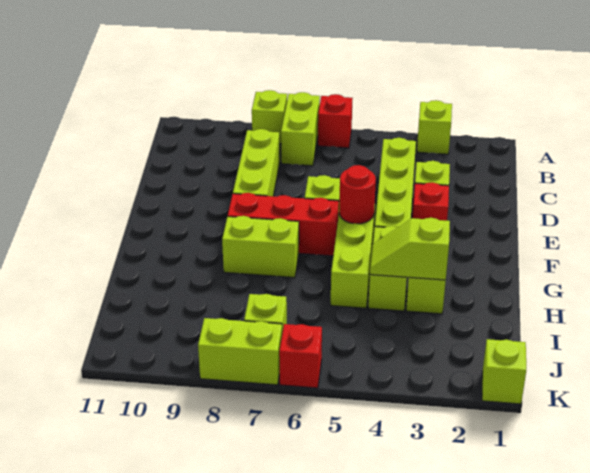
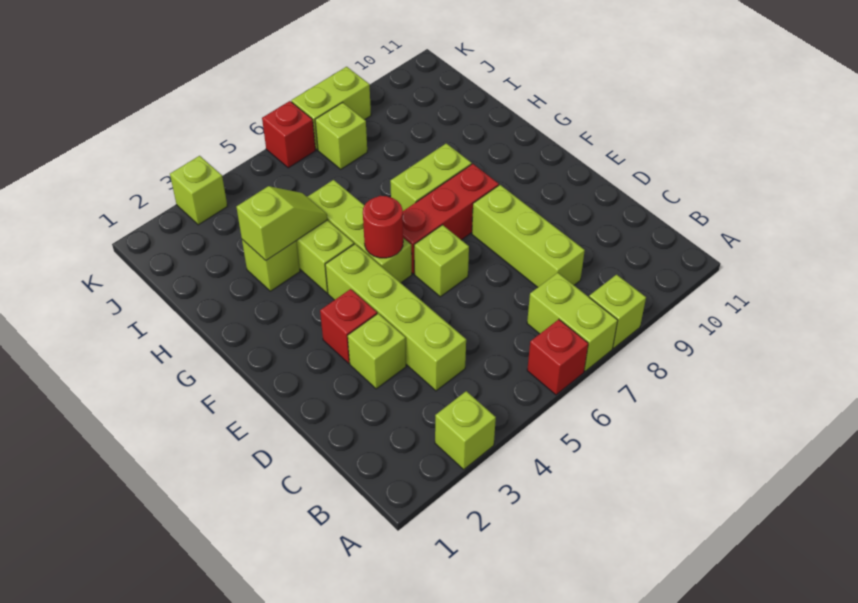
lime 1x1 brick [482,339,526,404] -> lime 1x1 brick moved to [170,156,227,225]

